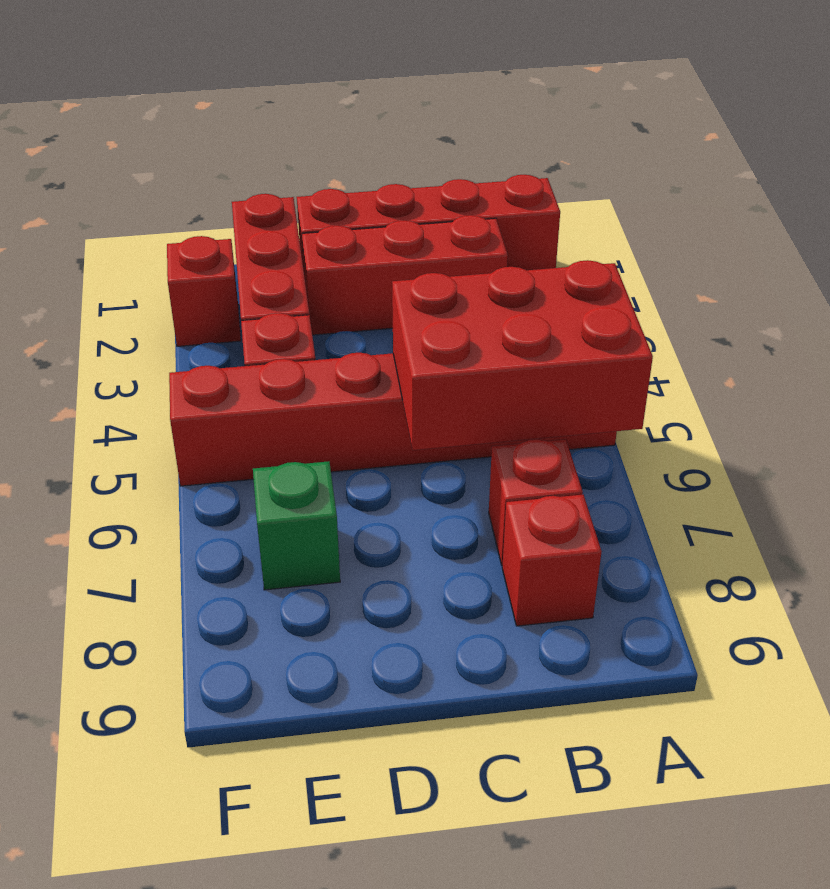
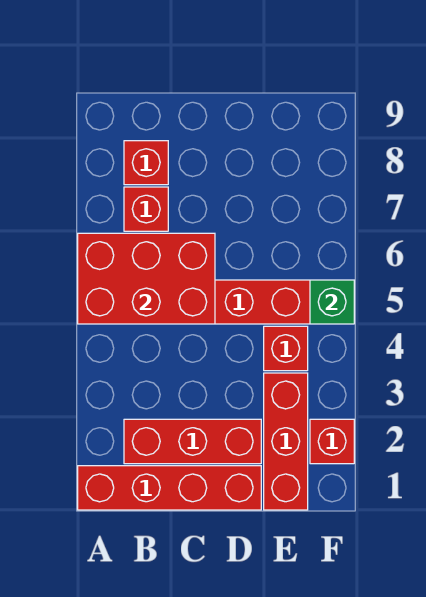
green 1x1 brick [253,461,340,590] -> green 1x1 brick moved to [310,280,354,324]

